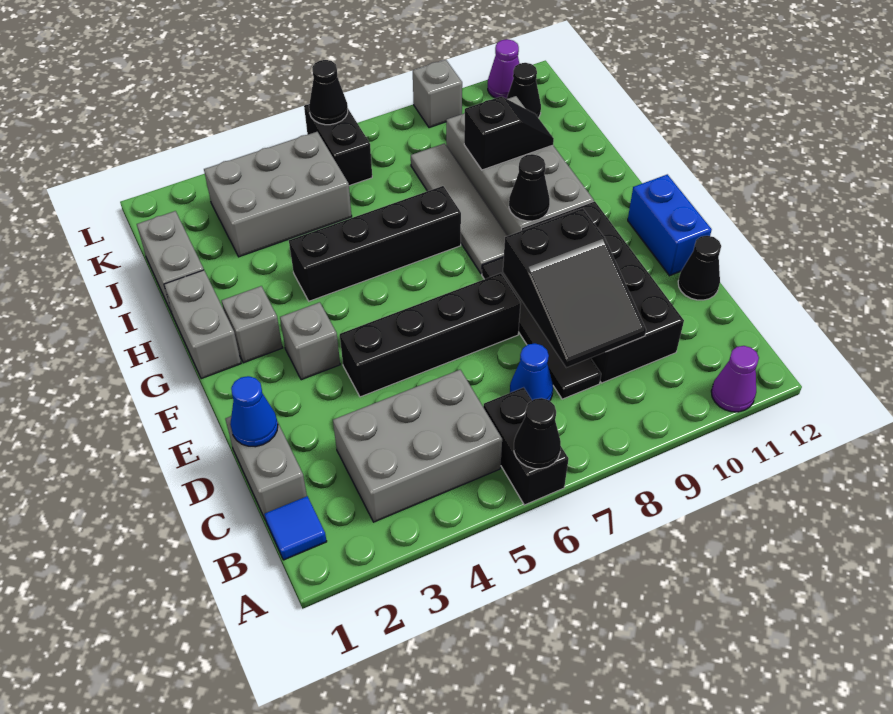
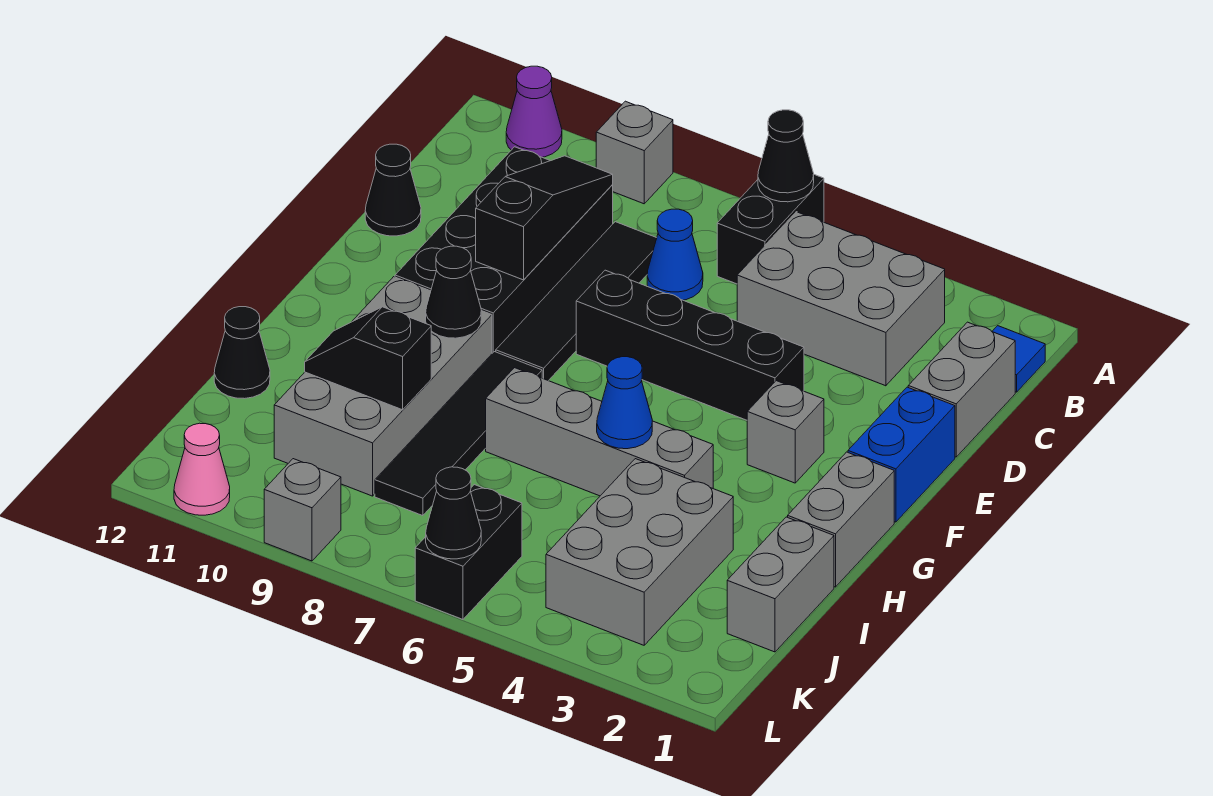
black 2x3 slope [503,208,646,368] -> black 1x3 slope [476,156,613,280]
blue 1x1 cone [230,376,278,447] -> blue 1x1 cone moved to [597,357,652,449]
blue 1x2 brick [628,174,712,276] -> blue 1x2 brick moved to [848,387,955,522]
grey 1x1 brick [222,286,282,363] -> grey 1x1 brick moved to [596,101,673,204]
grey 1x4 tile [411,143,507,274] -> black 1x4 tile [375,352,542,516]
black 1x4 brick [289,186,461,301] -> grey 1x4 brick [486,368,713,496]
grey 2x3 brick [204,132,352,257] -> grey 2x3 brick turned to [546,459,733,645]
black 1x1 cone [507,63,541,118] -> black 1x1 cone moved to [214,307,270,399]
purple 1x1 cone [488,39,519,99] -> pink 1x1 cone [174,423,230,515]

